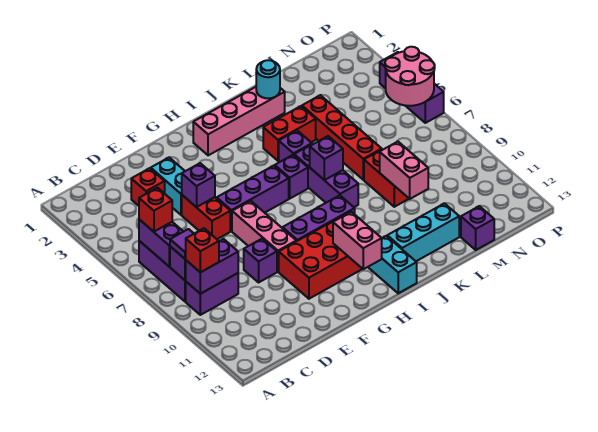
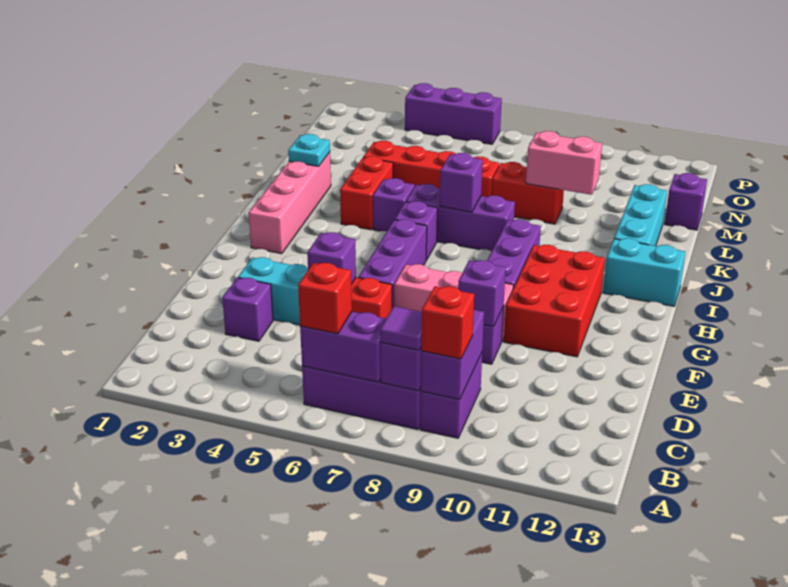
red 1x1 brick [131,168,165,206] -> purple 1x1 brick [222,278,273,341]
none -> purple 1x1 brick [458,260,506,327]
pink 1x2 brick [333,212,382,269] -> none
cyan 1x1 round brick [256,60,280,98] -> cyan 1x1 plate [288,134,330,166]
pink 2x2 round brick [385,47,435,106] -> none

